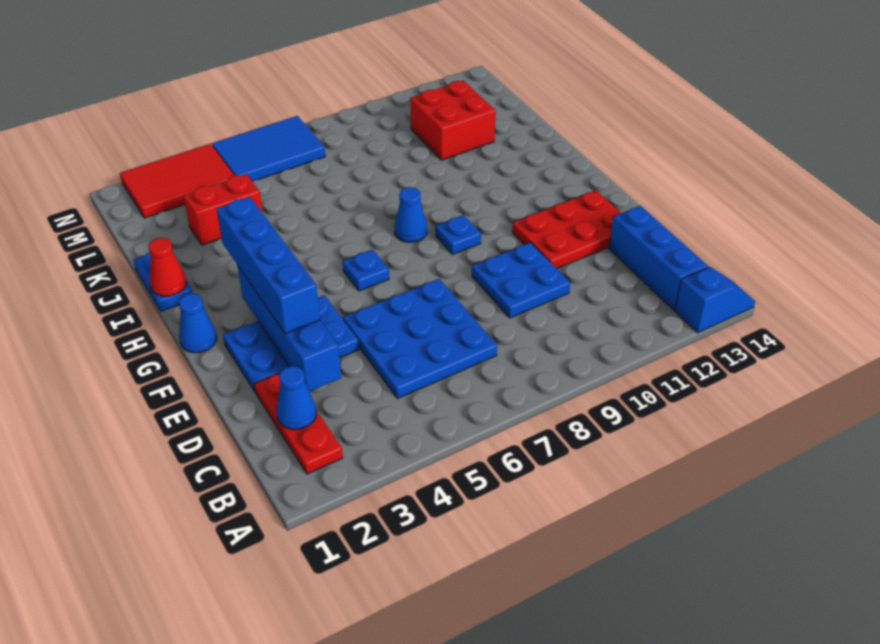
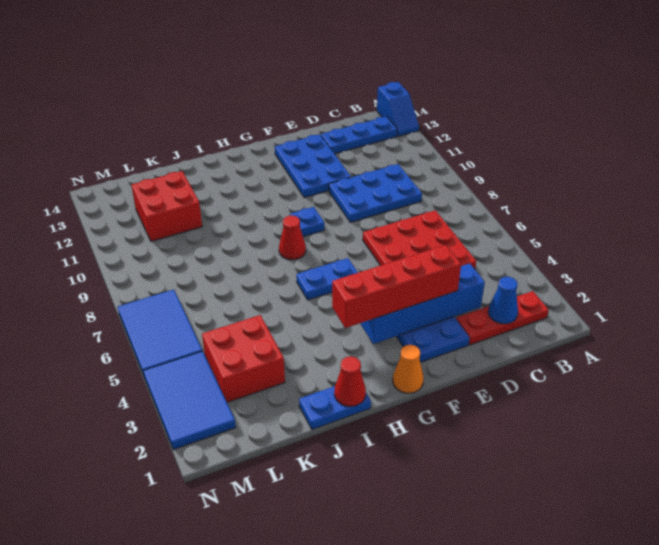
blue 1x2 slope [675,267,755,333] -> blue 1x2 slope turned to [377,82,419,136]
blue 1x3 brick [609,206,708,310] -> blue 1x3 plate [321,117,397,154]
blue 3x3 plate [343,279,497,399] -> red 3x3 plate [363,210,476,269]
blue 2x2 plate [472,243,570,318] -> blue 2x3 plate [329,164,422,222]
blue 1x4 brick [216,197,320,334] -> red 1x4 brick [332,245,461,328]
red 2x3 plate [512,190,621,269] -> blue 2x3 plate [275,134,351,198]
blue 1x1 cone [179,293,217,353] -> orange 1x1 cone [393,345,423,393]
blue 1x1 plate [342,250,389,291] -> blue 1x2 plate [296,258,358,300]
blue 1x1 cone [394,187,427,242] -> red 1x1 cone [279,216,306,260]
red 1x2 brick [183,174,263,245] -> red 2x2 brick [202,315,285,402]
red 2x3 tile [120,144,234,218] -> blue 2x3 tile [143,351,236,450]

